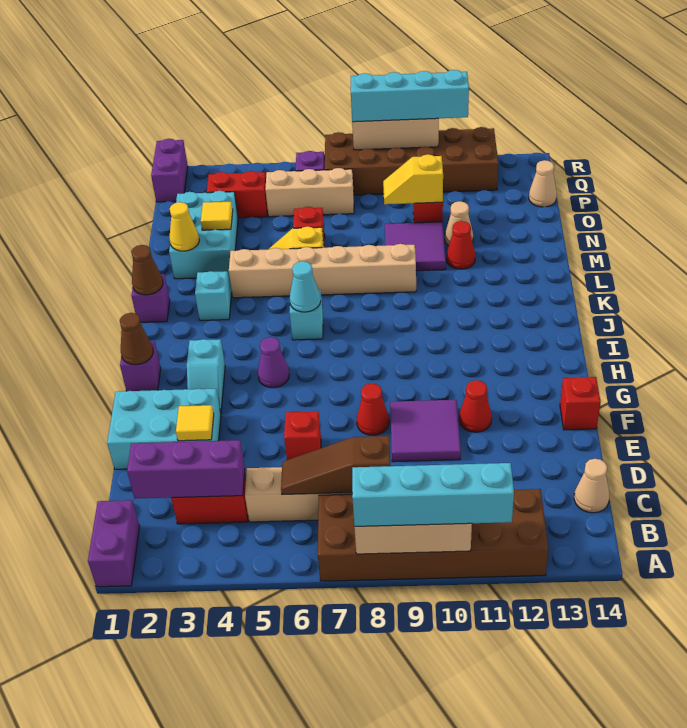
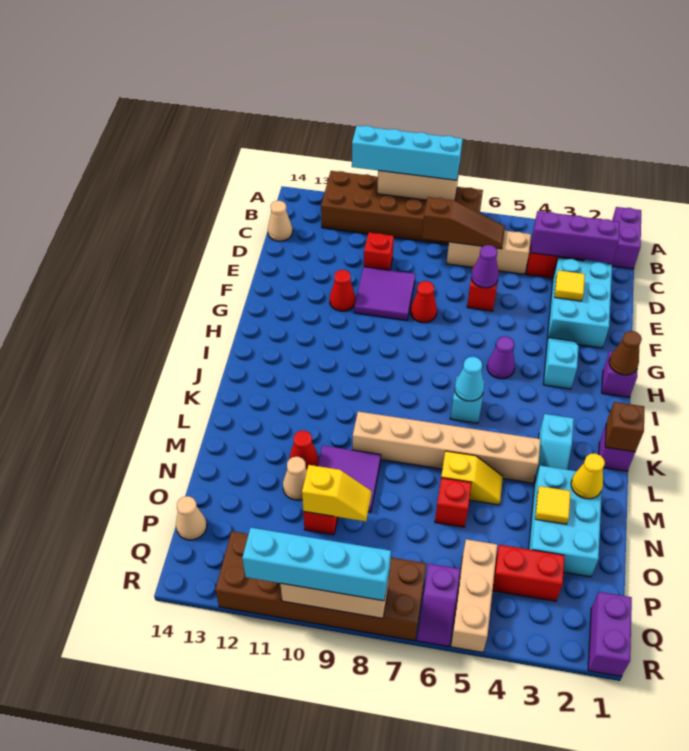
cyan 2x3 brick [107,389,221,469] -> cyan 2x3 brick turned to [548,258,612,348]
none -> purple 1x1 cone [471,245,499,288]
red 1x1 brick [560,377,601,430] -> red 1x1 brick moved to [364,233,394,270]
brown 1x1 cone [131,245,163,295] -> brown 1x1 brick [605,402,644,452]
tan 1x3 brick [265,168,354,217] -> tan 1x3 brick turned to [451,539,497,652]

